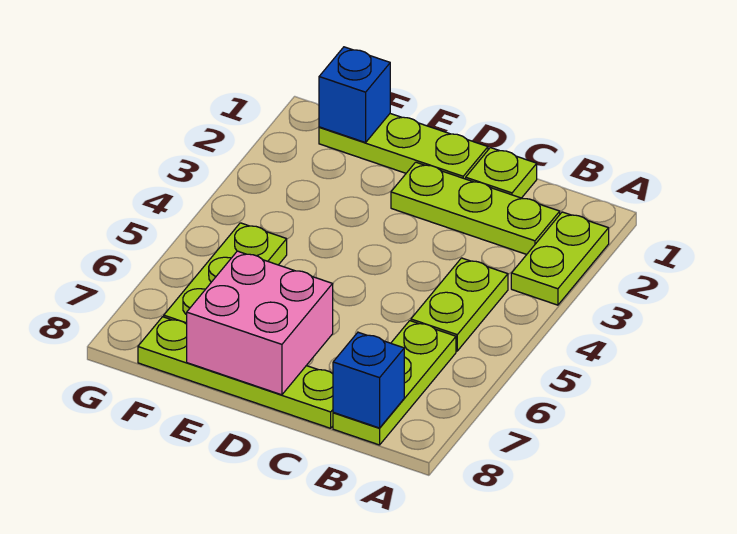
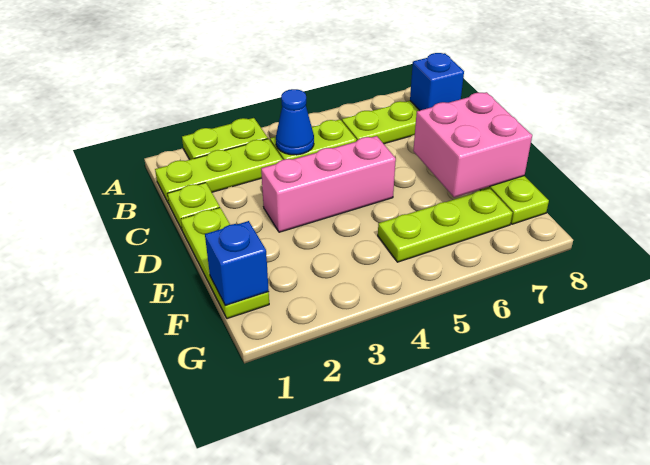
lime 1x3 plate [391,162,560,254] -> lime 1x3 plate turned to [155,139,283,204]
none -> blue 1x1 cone [276,89,314,155]
none -> pink 1x3 brick [261,136,396,232]

